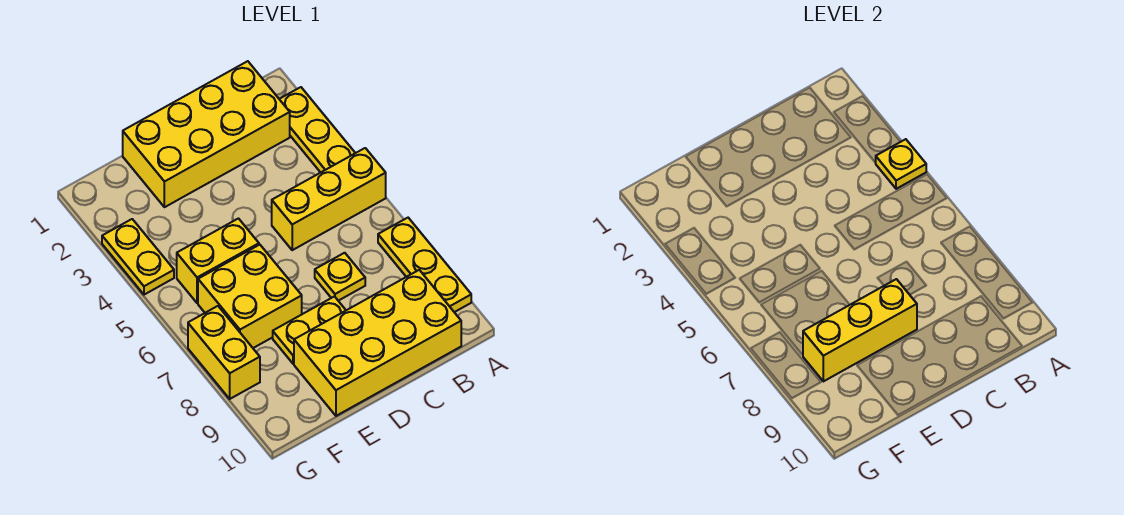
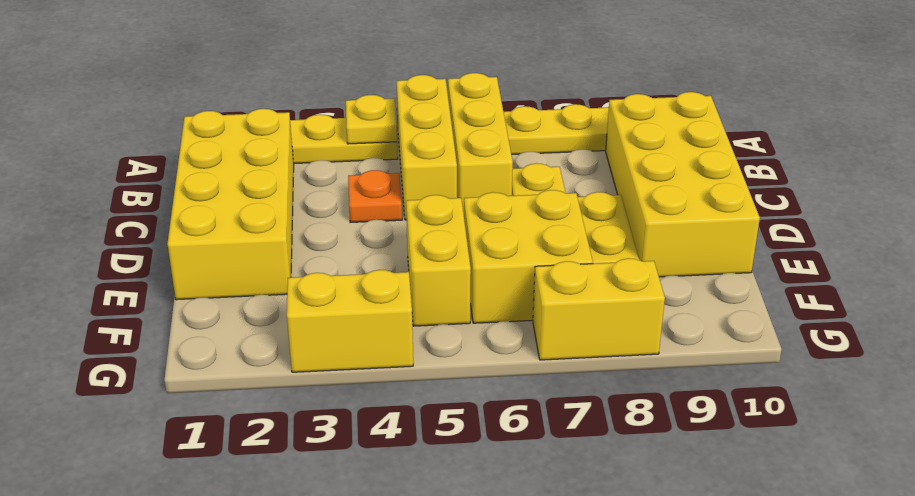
none -> orange 1x1 plate [348,170,402,223]
yellow 1x3 brick [803,279,917,381] -> yellow 1x3 brick moved to [448,73,513,214]
yellow 1x2 plate [102,219,174,295] -> yellow 1x2 brick [287,270,413,372]

